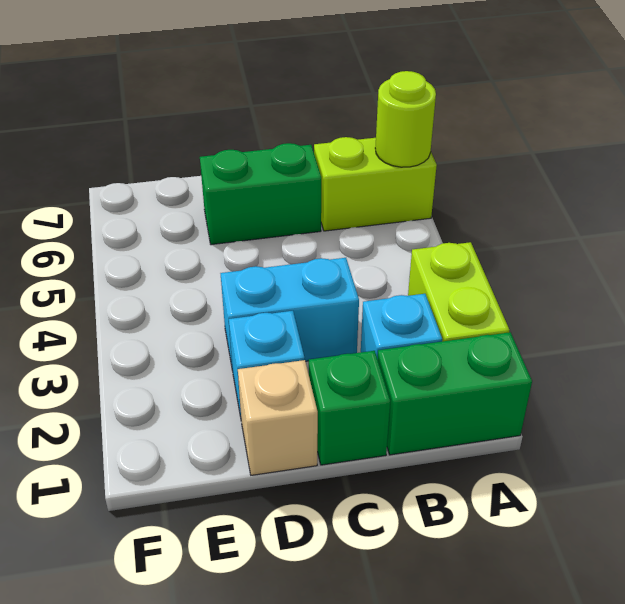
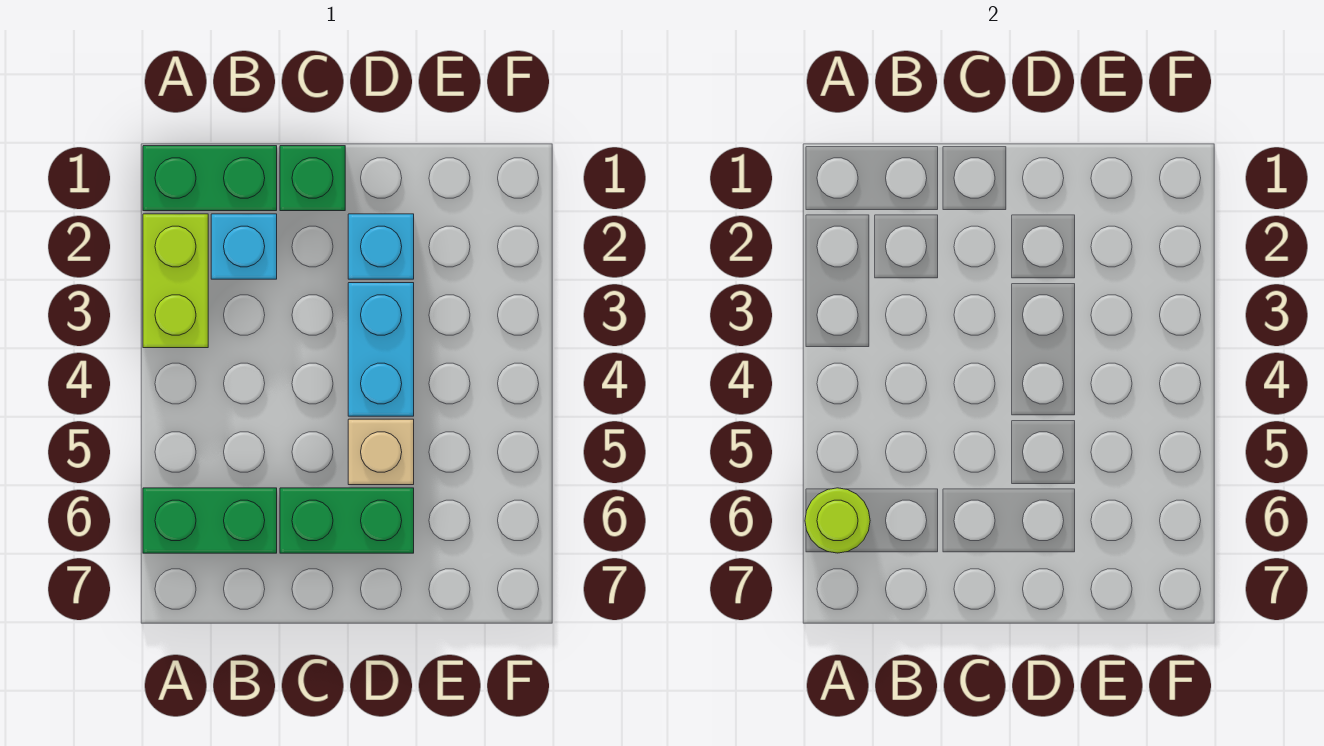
lime 1x2 brick [314,137,437,231] -> green 1x2 brick [143,488,277,553]
cyan 1x2 brick [220,258,359,371] -> cyan 1x2 brick turned to [348,283,414,416]
tan 1x1 brick [238,360,318,475] -> tan 1x1 brick moved to [348,419,414,485]

